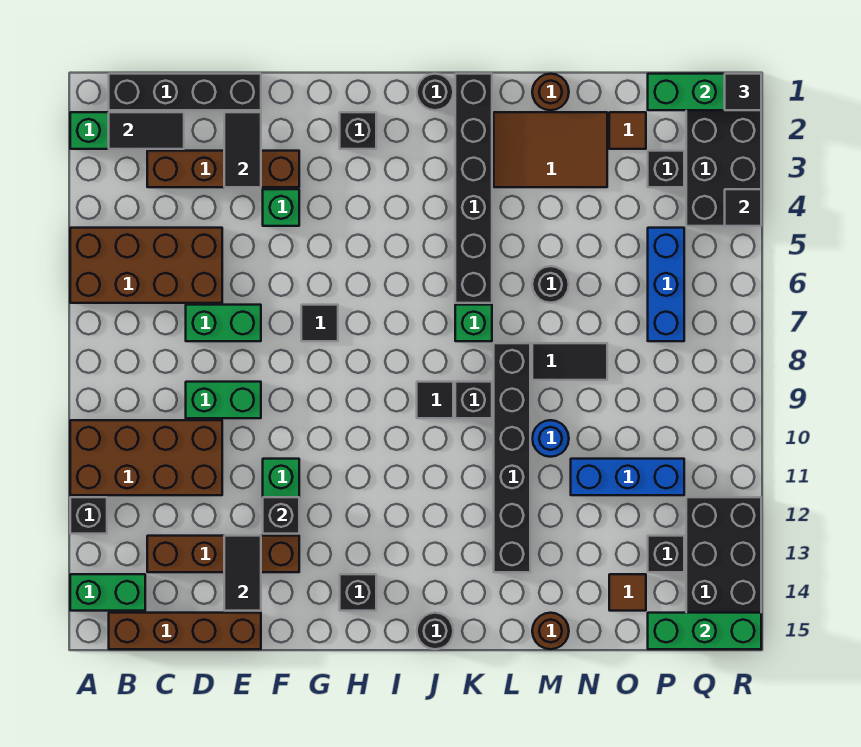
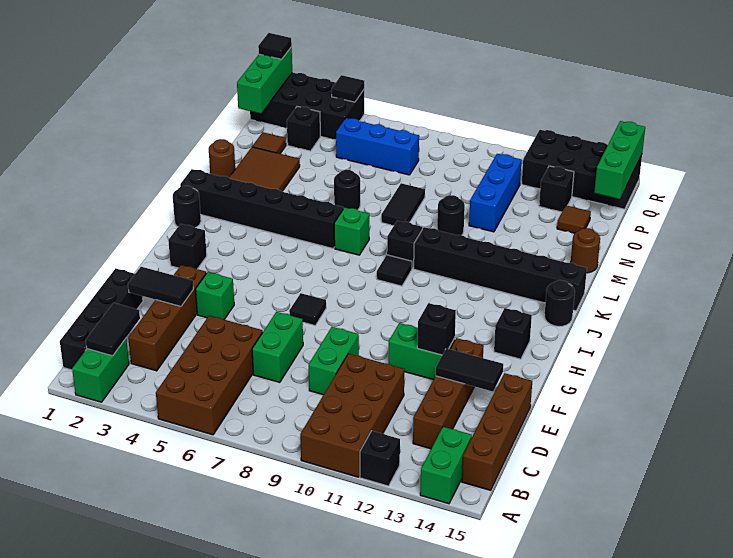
black 1x6 brick [494,343,530,572] -> black 1x6 brick moved to [414,227,587,311]
blue 1x1 round brick [532,420,569,457] -> black 1x1 round brick [437,195,465,235]

